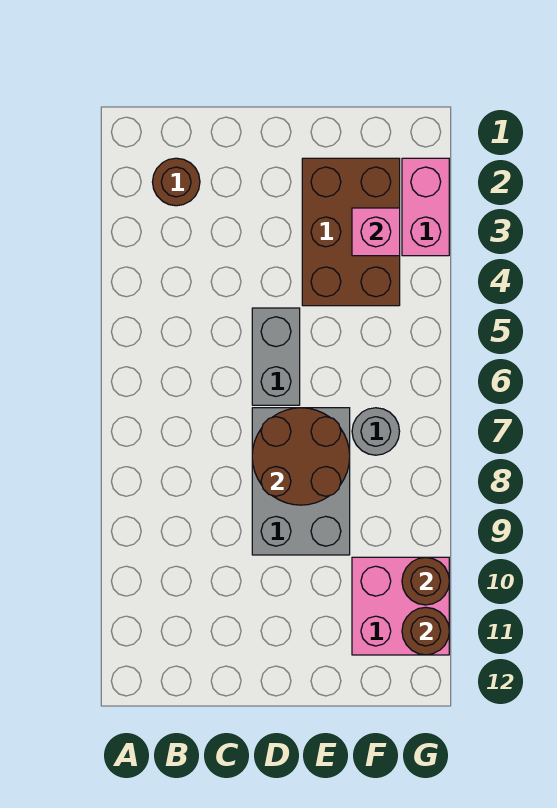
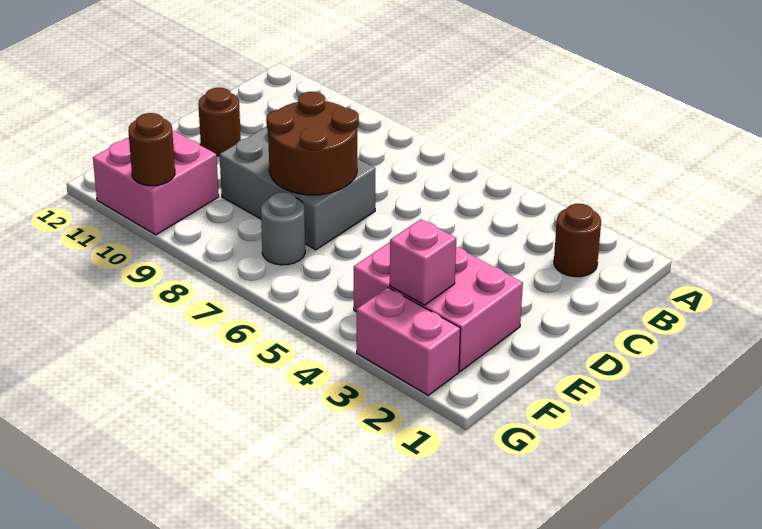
grey 1x2 brick [252,308,300,405] -> none
brown 2x3 brick [302,158,400,306] -> pink 2x3 brick [354,242,523,371]
brown 1x1 round brick [402,607,449,655] -> brown 1x1 round brick moved to [198,88,241,156]

